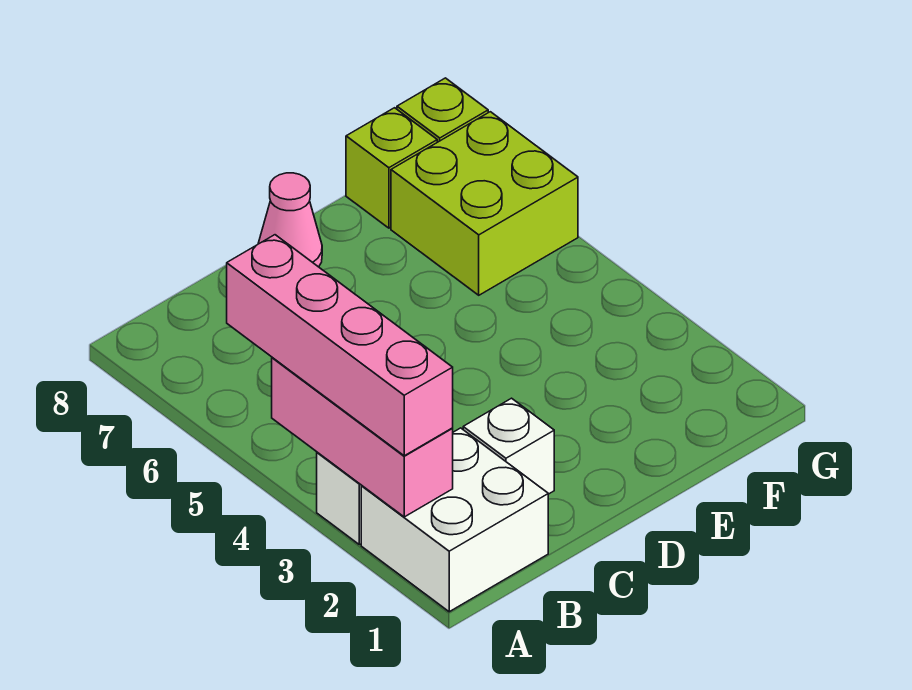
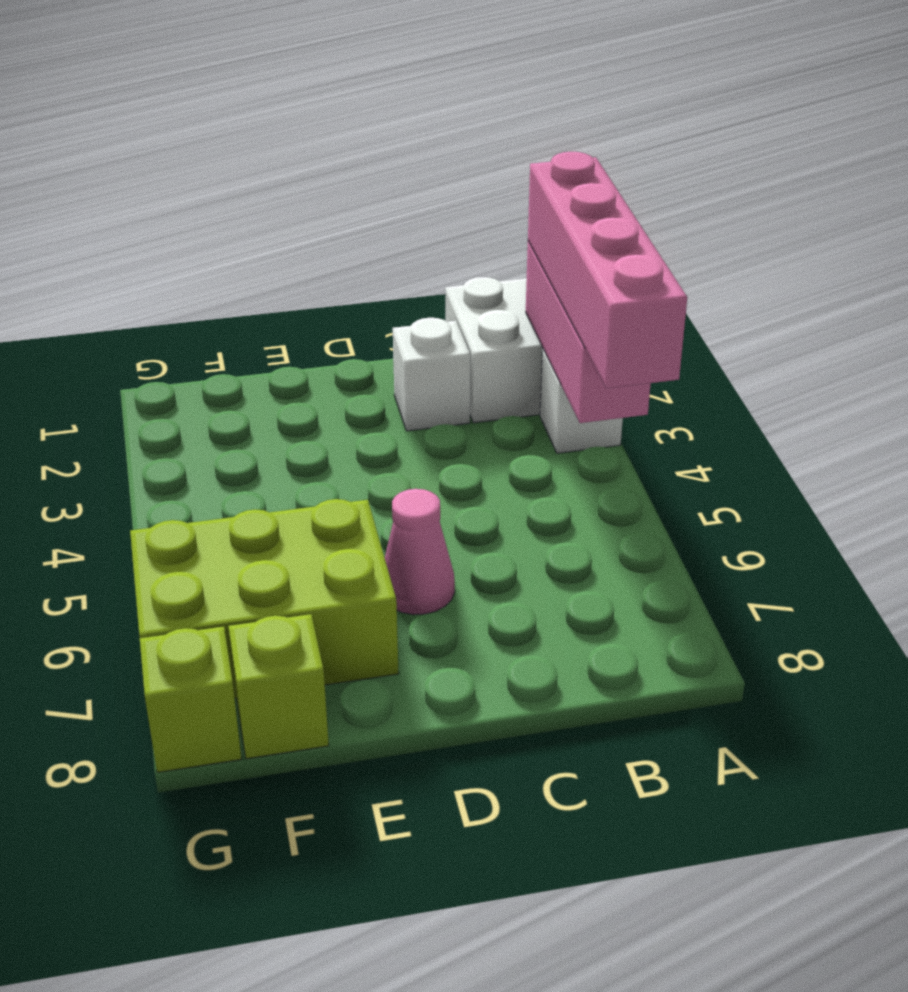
pink 1x1 cone [258,173,322,267] -> pink 1x1 cone moved to [385,489,455,615]
lime 2x2 brick [391,112,578,295] -> lime 2x3 brick [130,499,399,698]

